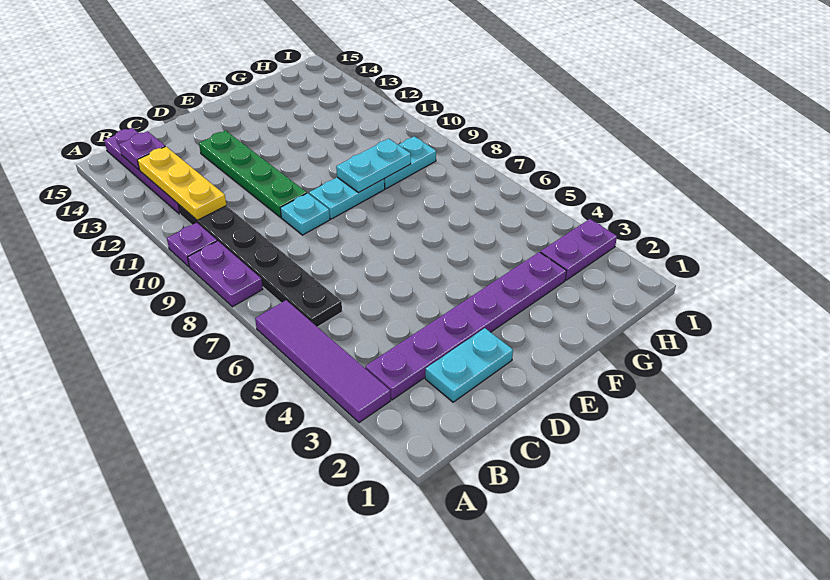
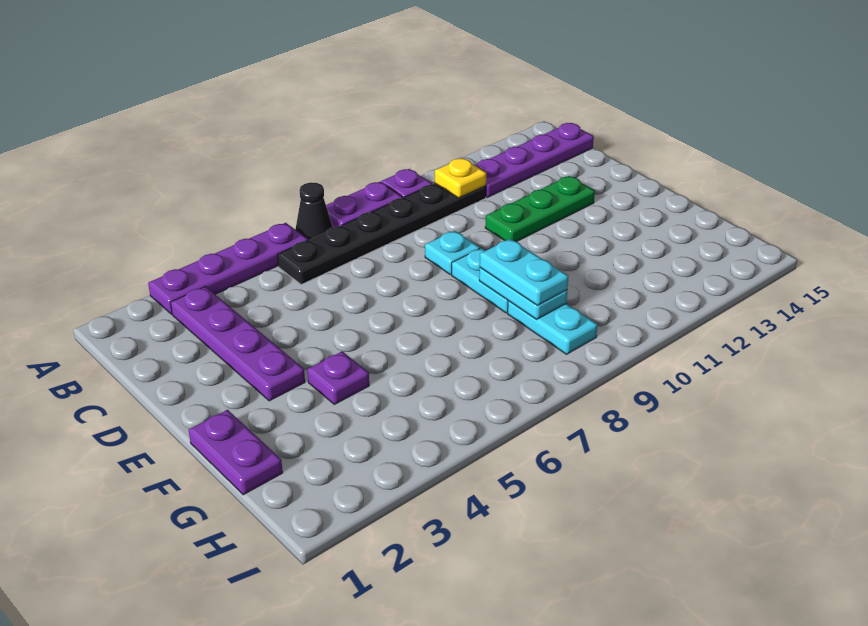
purple 1x4 tile [255,300,391,423] -> purple 1x4 plate [148,223,308,314]
none -> black 1x1 cone [295,182,333,240]
purple 1x6 plate [365,252,566,400] -> purple 1x4 plate [170,286,305,401]
yellow 1x3 plate [137,146,226,220] -> yellow 1x1 plate [435,158,486,198]
purple 1x1 plate [119,131,165,170] -> purple 1x1 plate moved to [307,351,369,404]
cyan 1x2 plate [425,328,513,402] -> cyan 1x2 plate moved to [480,239,569,305]
green 1x4 plate [199,131,307,217] -> green 1x3 plate [485,176,595,242]
purple 1x2 plate [540,219,617,280] -> purple 1x2 plate moved to [189,410,283,495]

